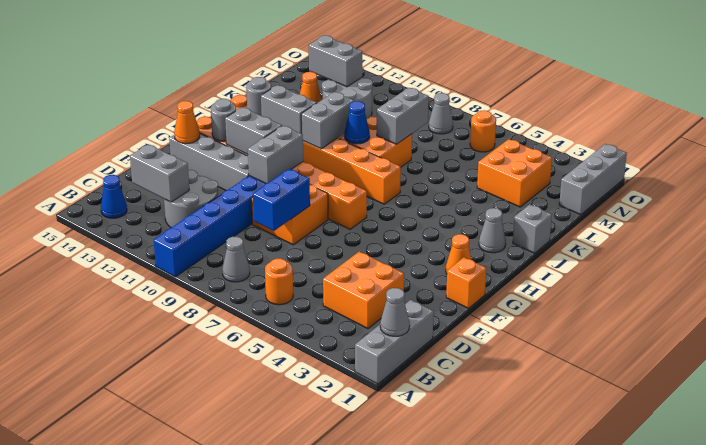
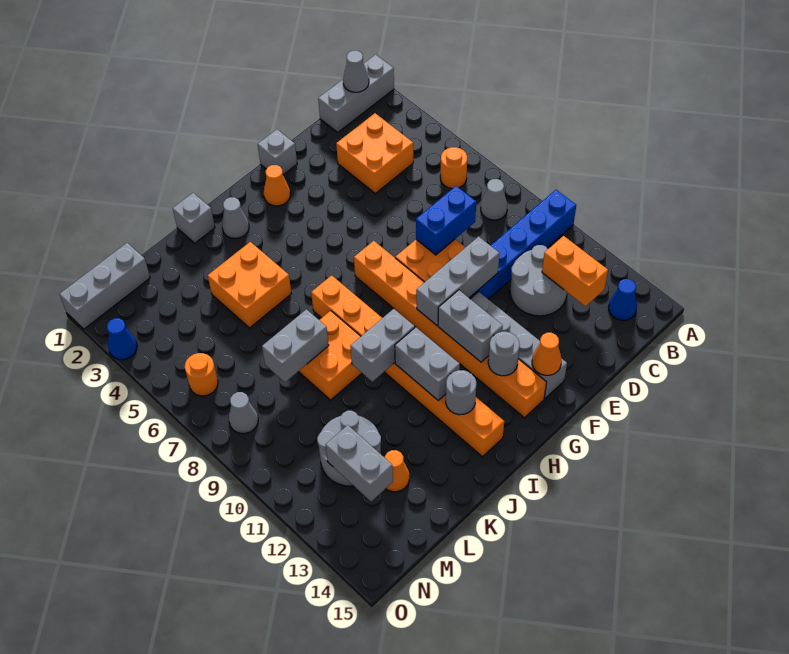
grey 1x2 brick [130,144,189,202] -> orange 1x2 brick [542,236,608,306]
orange 1x1 brick [446,257,486,308] -> grey 1x1 brick [258,129,297,175]
grey 1x2 brick [248,126,303,184] -> grey 1x3 brick [416,237,500,325]
blue 1x1 cone [344,101,370,144] -> blue 1x1 cone moved to [107,318,137,360]
orange 2x2 brick [477,139,552,207] -> orange 2x2 brick moved to [208,242,291,328]

